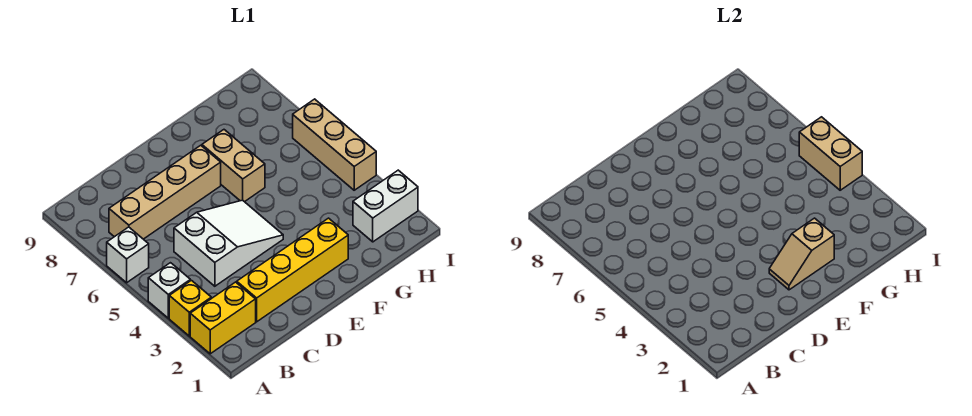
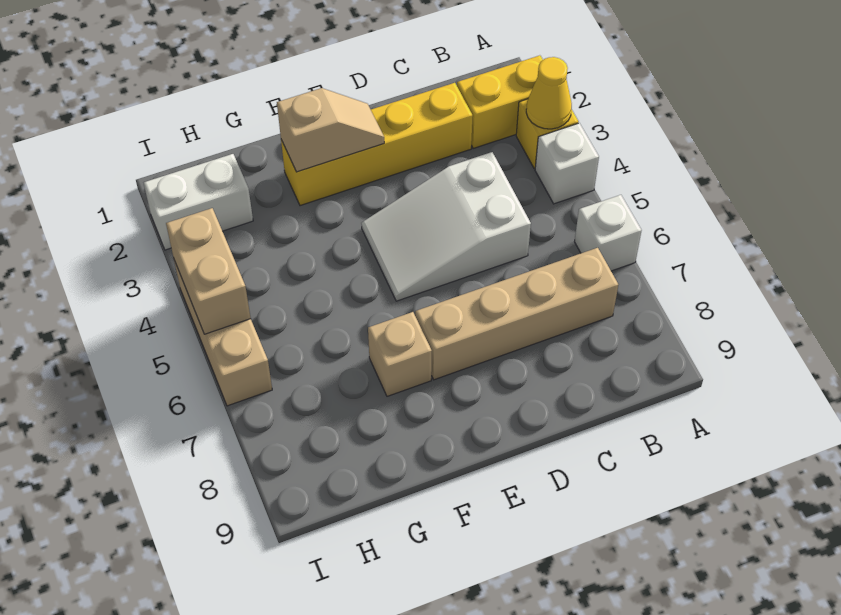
none -> yellow 1x1 cone [526,57,572,129]
tan 1x2 brick [202,130,265,202] -> tan 1x1 brick [368,312,432,396]

